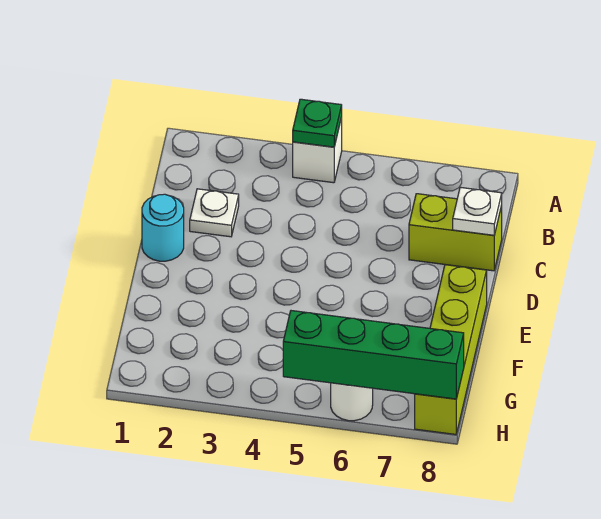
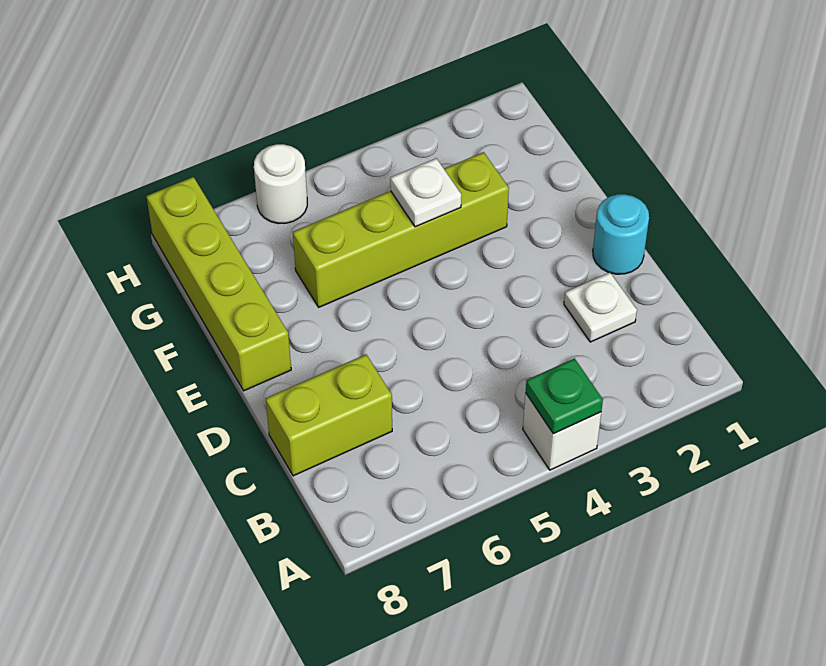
white 1x1 plate [453,187,502,235] -> white 1x1 plate moved to [390,158,461,227]
none -> lime 1x4 brick [293,152,509,307]
green 1x4 brick [283,311,464,399] -> none

